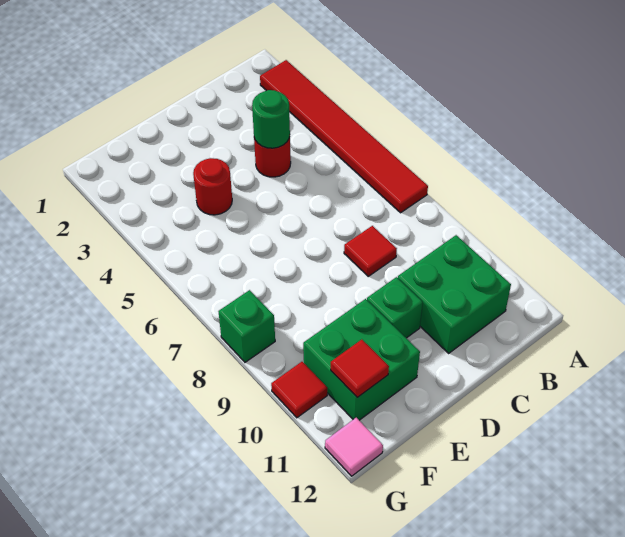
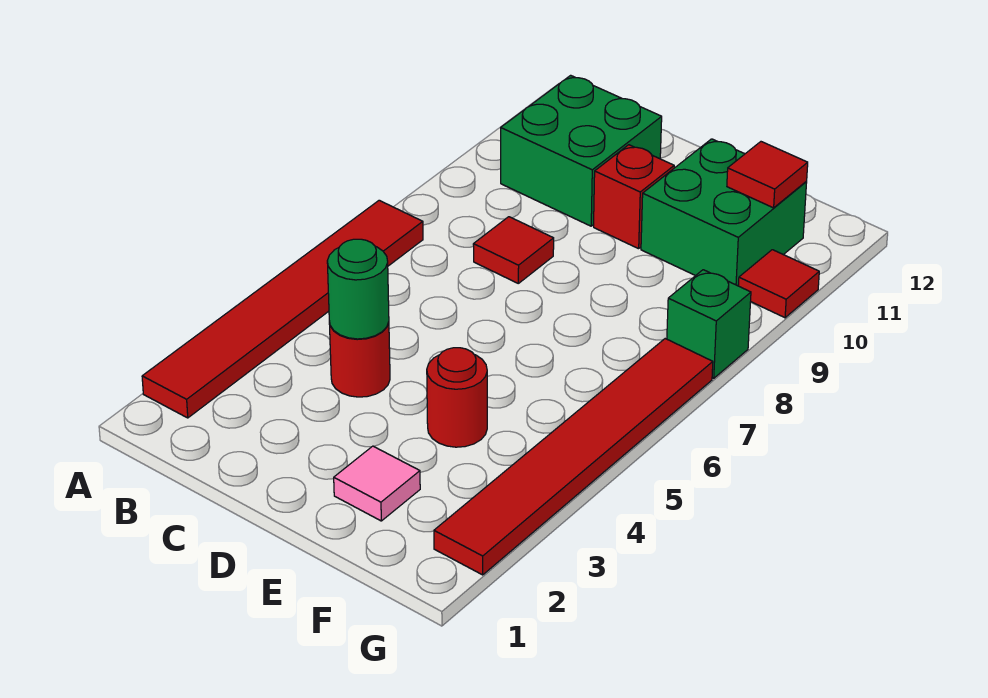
green 1x1 brick [367,277,423,338] -> red 1x1 brick [594,145,674,249]
none -> red 1x6 tile [434,339,713,575]
pink 1x1 tile [325,418,383,476] -> pink 1x1 tile moved to [334,446,420,521]

